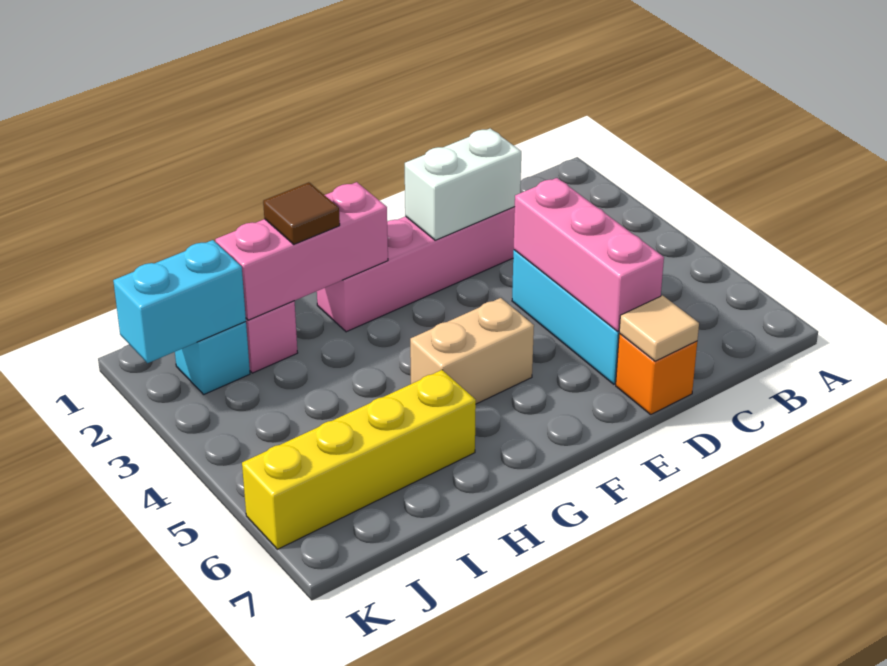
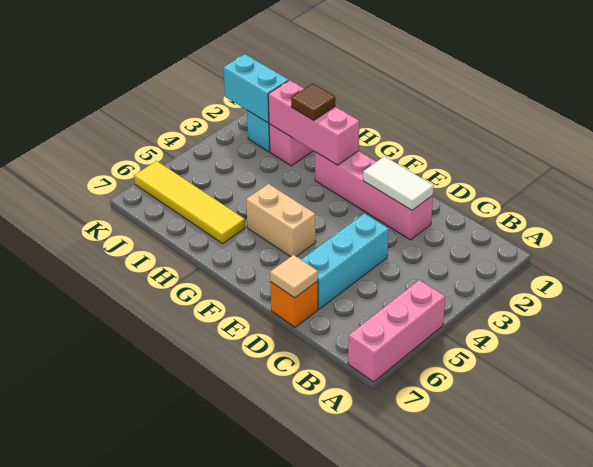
white 1x2 brick [405,128,521,240] -> white 1x2 tile [363,156,434,210]
pink 1x3 brick [514,178,664,331] -> pink 1x3 brick moved to [348,280,445,382]
yellow 1x4 brick [242,370,476,549] -> yellow 1x4 tile [134,161,245,243]

